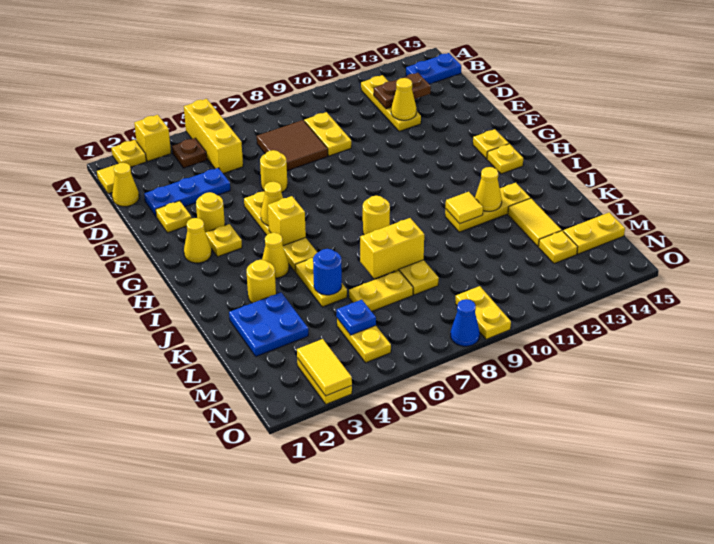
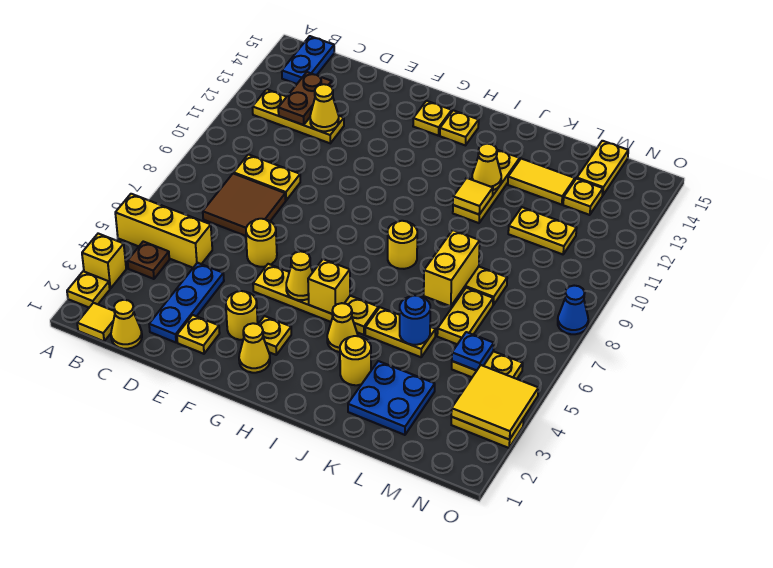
yellow 1x2 tile [297,339,352,396] -> yellow 2x2 tile [451,365,538,440]
yellow 1x2 plate [455,286,511,339] -> yellow 1x2 plate moved to [508,207,577,254]

